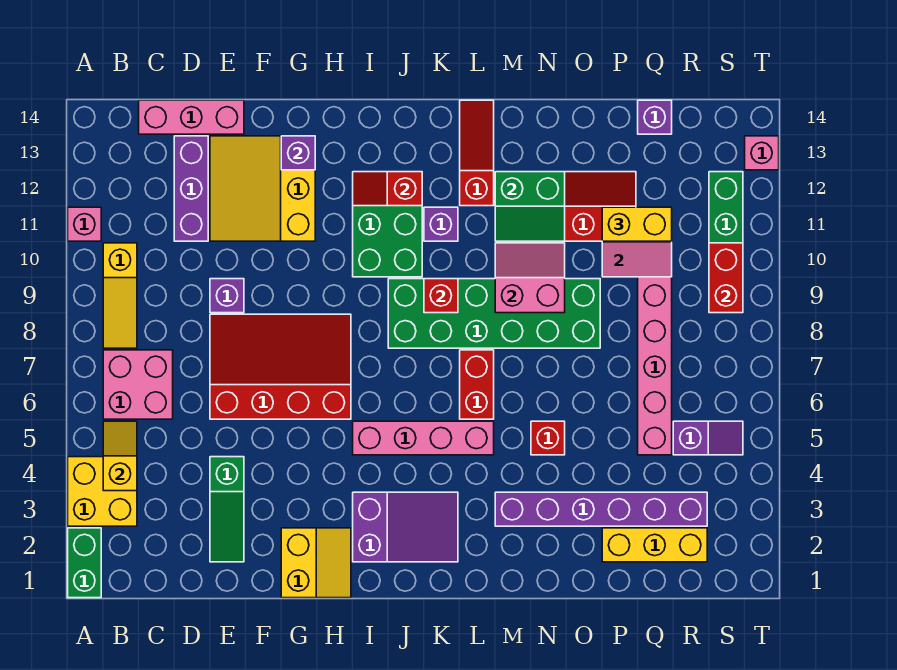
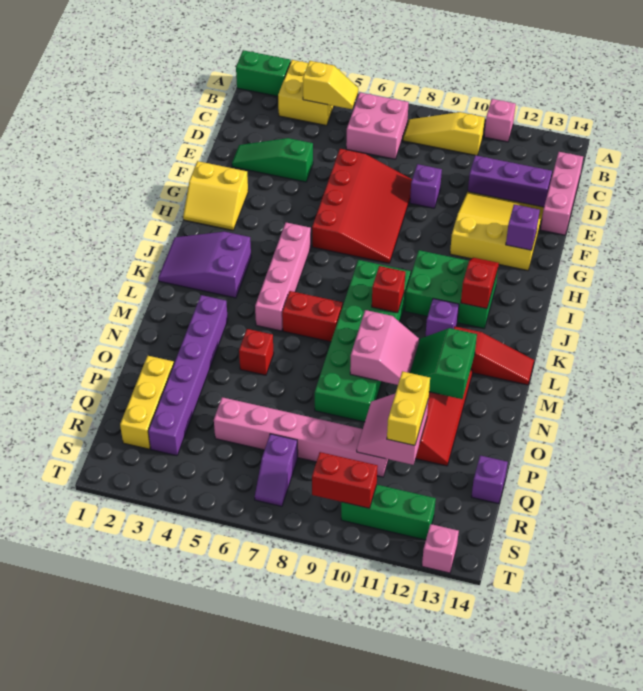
purple 2x3 slope [353,492,458,562] -> purple 2x3 slope turned to [158,232,251,298]
purple 1x2 slope [673,421,743,455] -> purple 1x2 slope moved to [255,434,298,506]

